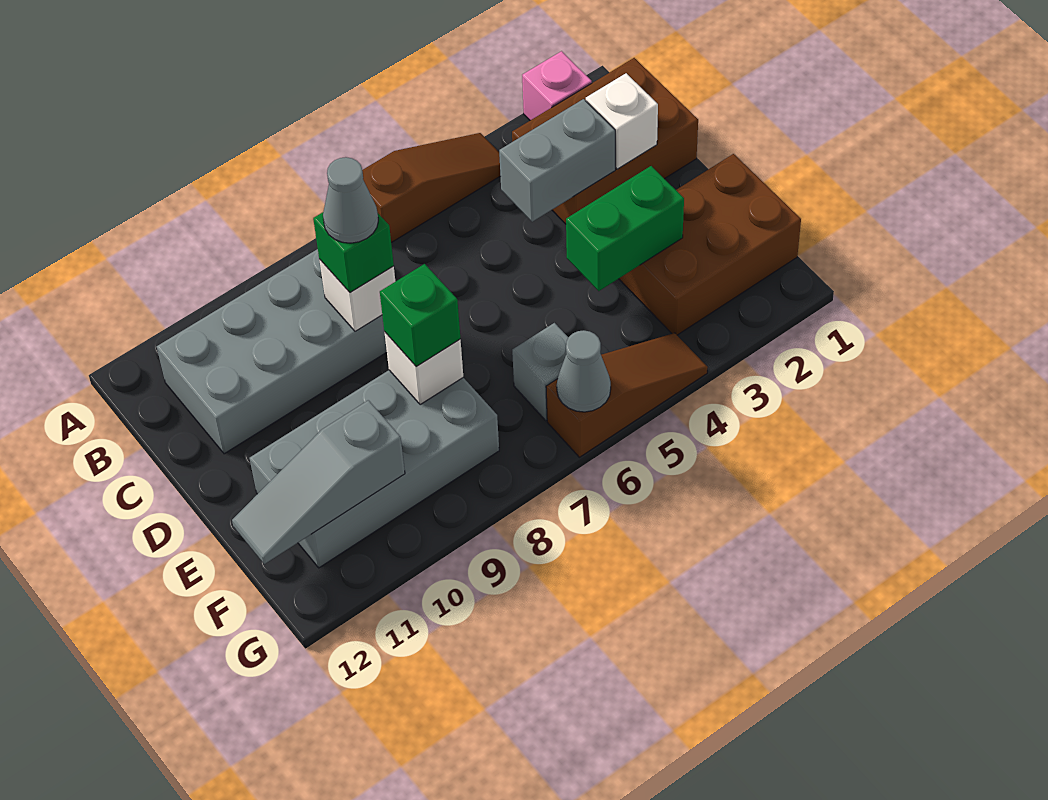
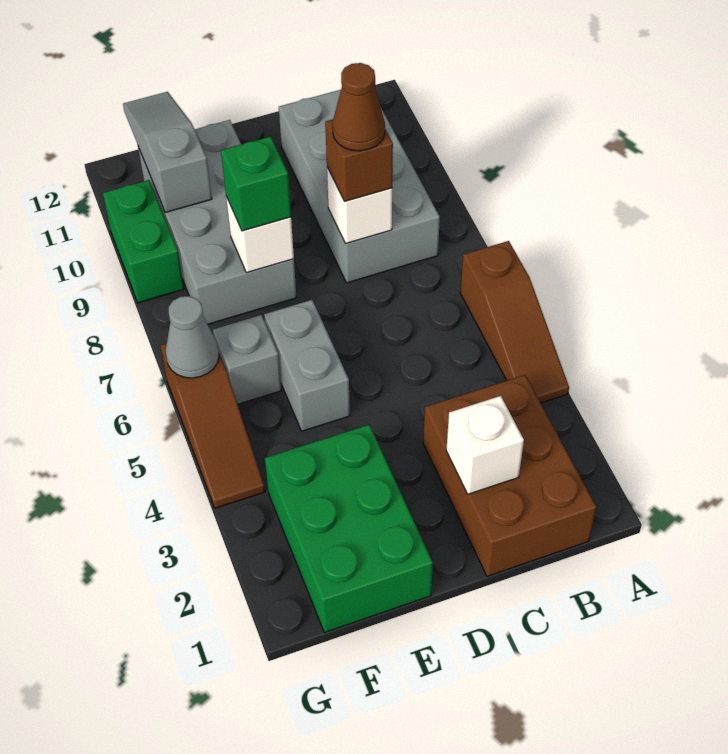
pink 1x1 brick [522,51,592,120] -> none
grey 1x2 brick [499,99,615,222] -> grey 1x2 brick moved to [264,300,350,431]
green 1x1 brick [313,212,394,293] -> brown 1x1 brick [325,119,393,201]
grey 1x1 cone [323,157,378,243] -> brown 1x1 cone [332,63,385,151]
brown 2x3 brick [619,154,801,335] -> green 2x3 brick [265,425,433,633]
green 1x2 brick [566,166,684,291] -> green 1x2 brick moved to [103,180,184,303]

